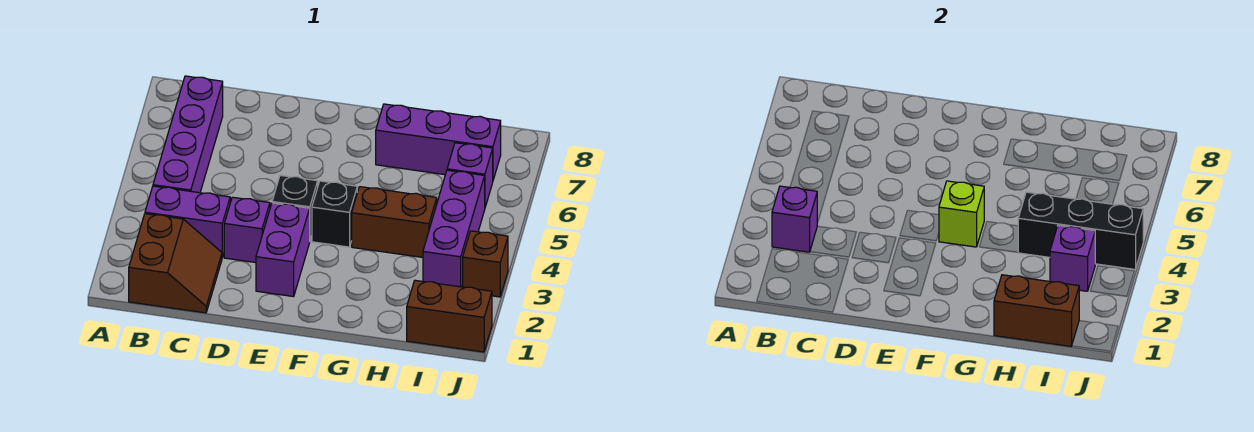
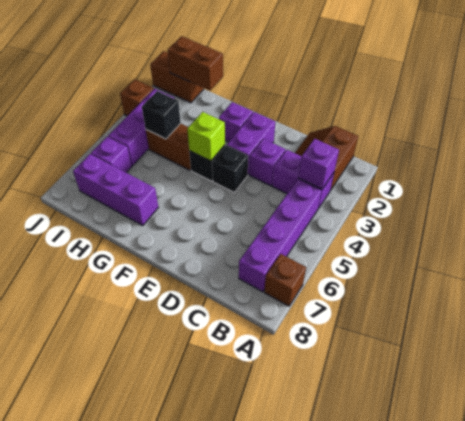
none -> brown 1x1 brick [264,254,306,306]
black 1x3 brick [1018,192,1143,269] -> black 1x1 brick [142,91,181,139]
purple 1x1 brick [1050,225,1095,291] -> purple 1x1 brick moved to [219,102,253,142]

